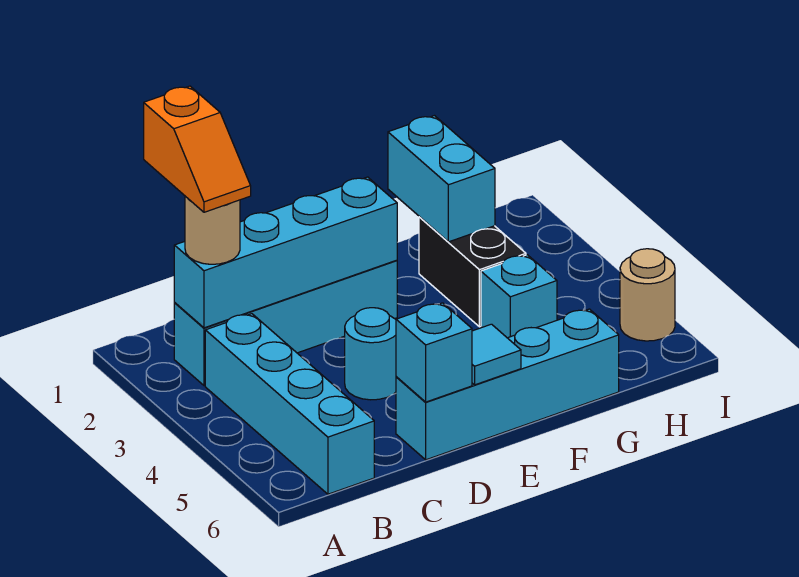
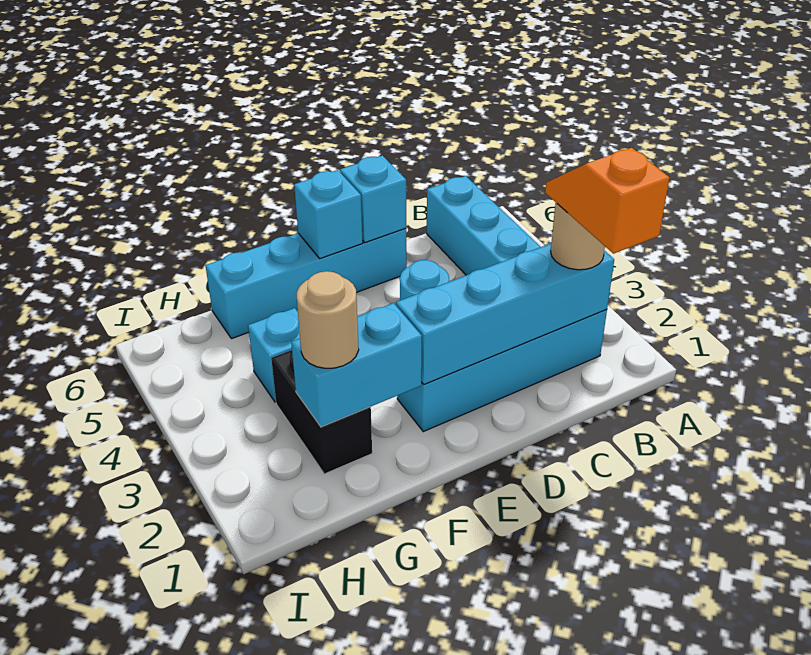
cyan 1x1 tile [472,324,521,385] -> cyan 1x1 brick [294,170,363,258]
cyan 1x2 brick [388,116,495,242] -> cyan 1x2 brick turned to [291,303,422,427]
tan 1x1 round brick [620,249,675,341] -> tan 1x1 round brick moved to [297,271,359,368]

